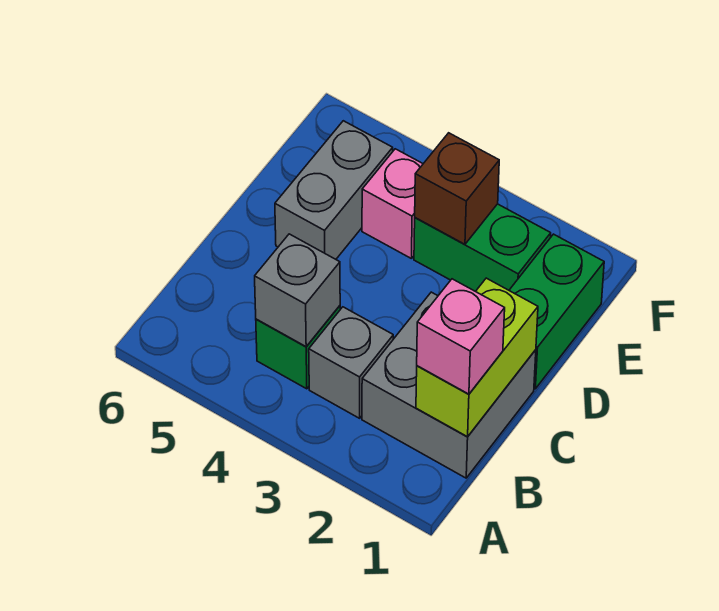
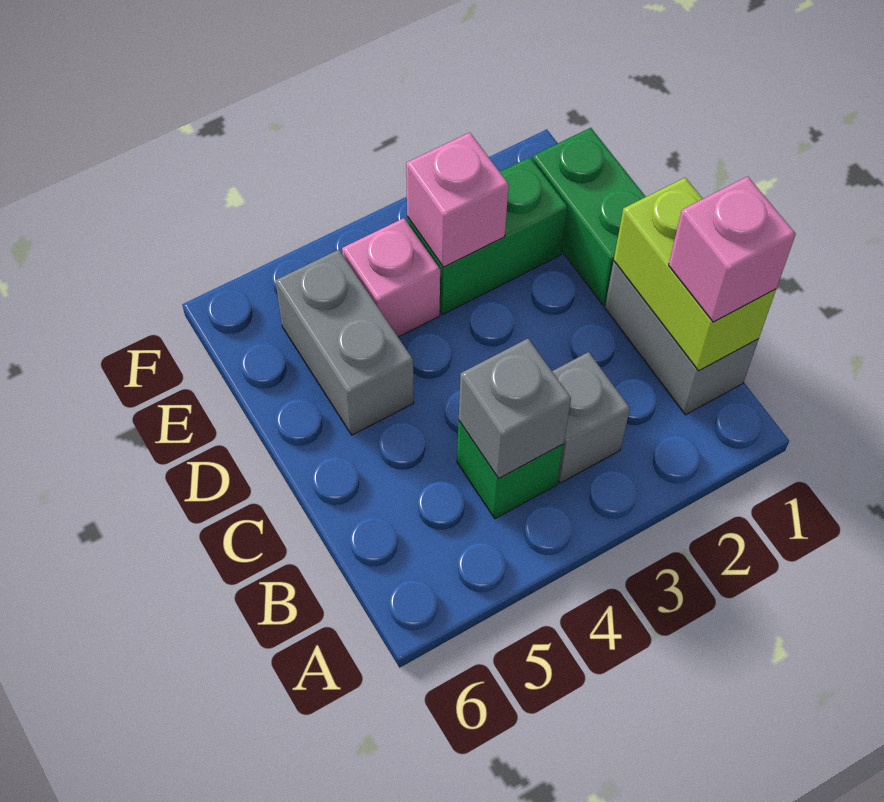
grey 2x2 brick [362,292,536,478] -> grey 1x2 brick [605,261,759,415]
brown 1x1 brick [415,133,499,244] -> pink 1x1 brick [406,133,509,267]

